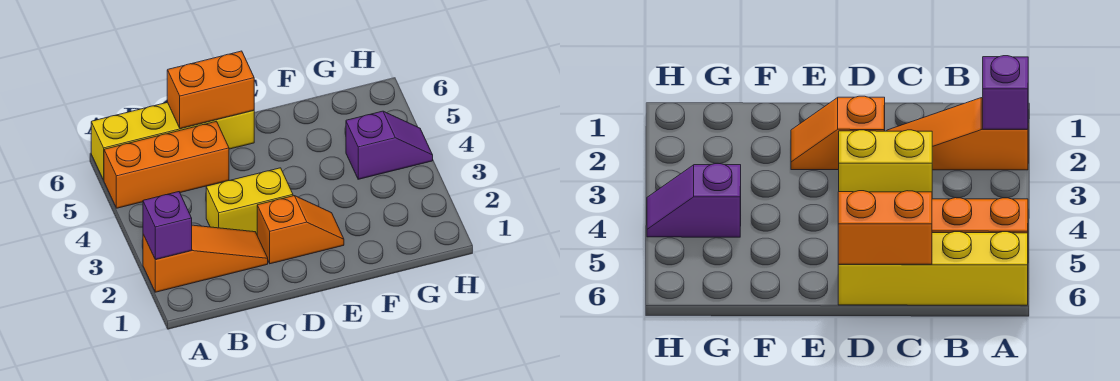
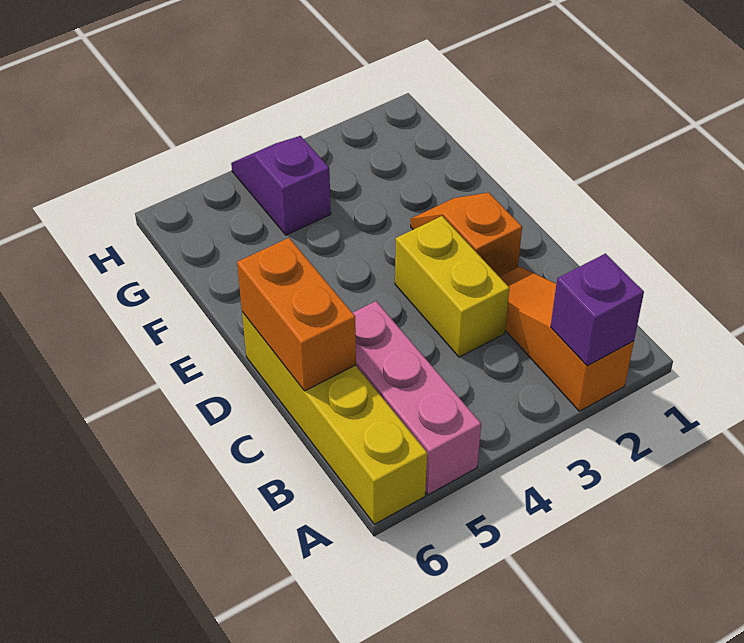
orange 1x3 brick [104,121,229,208] -> pink 1x3 brick [353,301,481,495]

